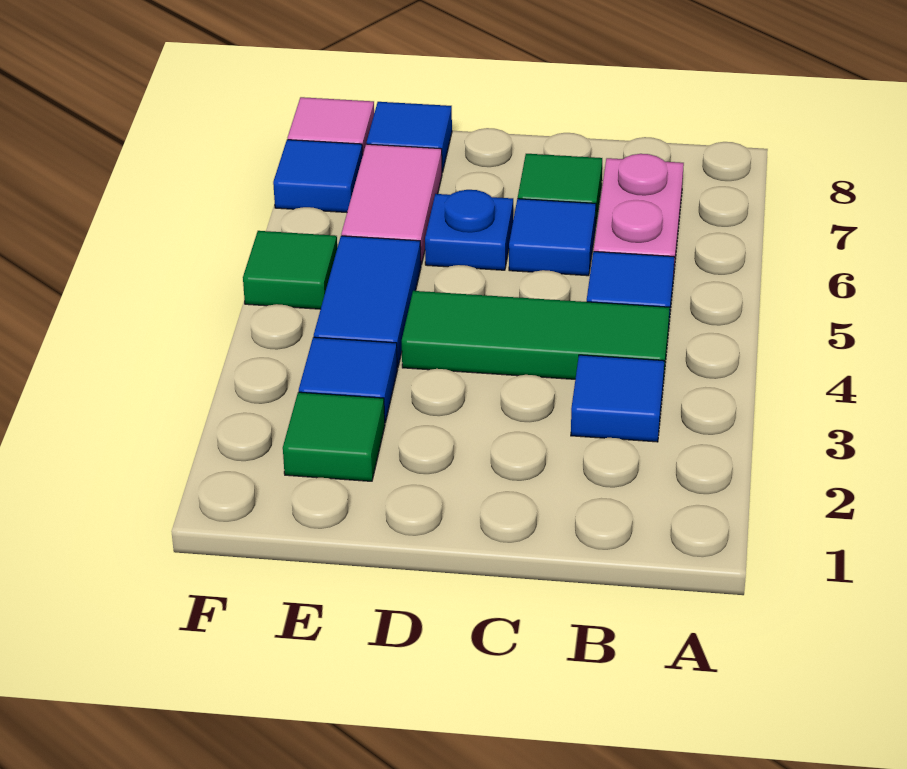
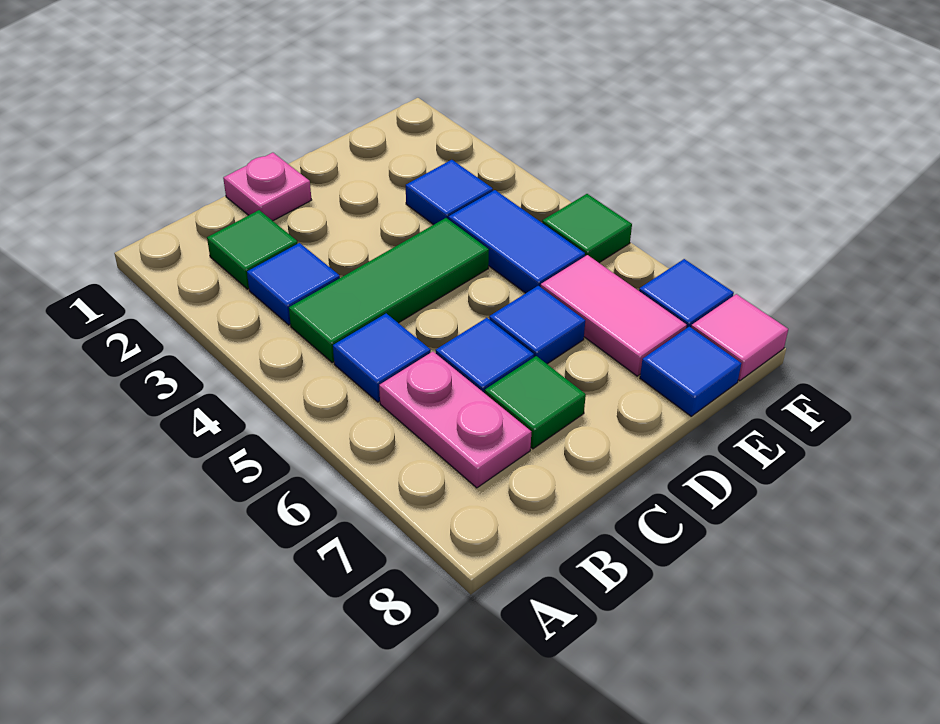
none -> pink 1x1 plate [223,153,311,221]
blue 1x1 plate [425,190,513,270] -> blue 1x1 tile [489,286,585,364]
green 1x1 tile [283,392,385,481] -> green 1x1 tile moved to [207,210,298,289]

